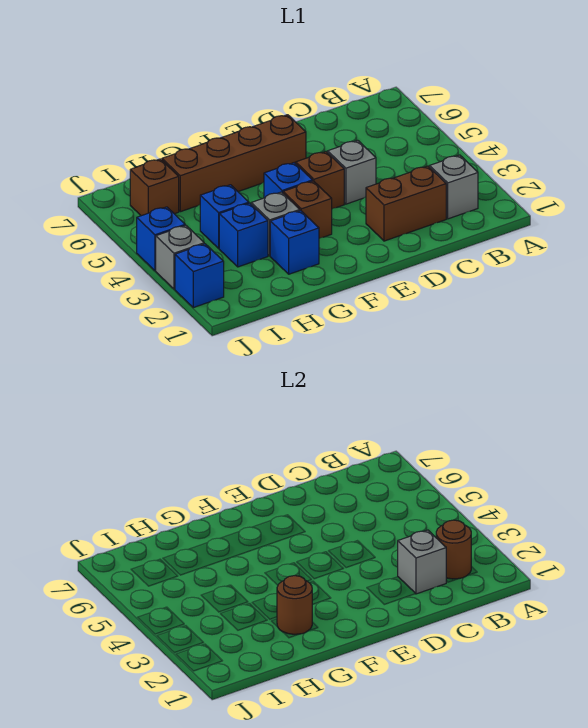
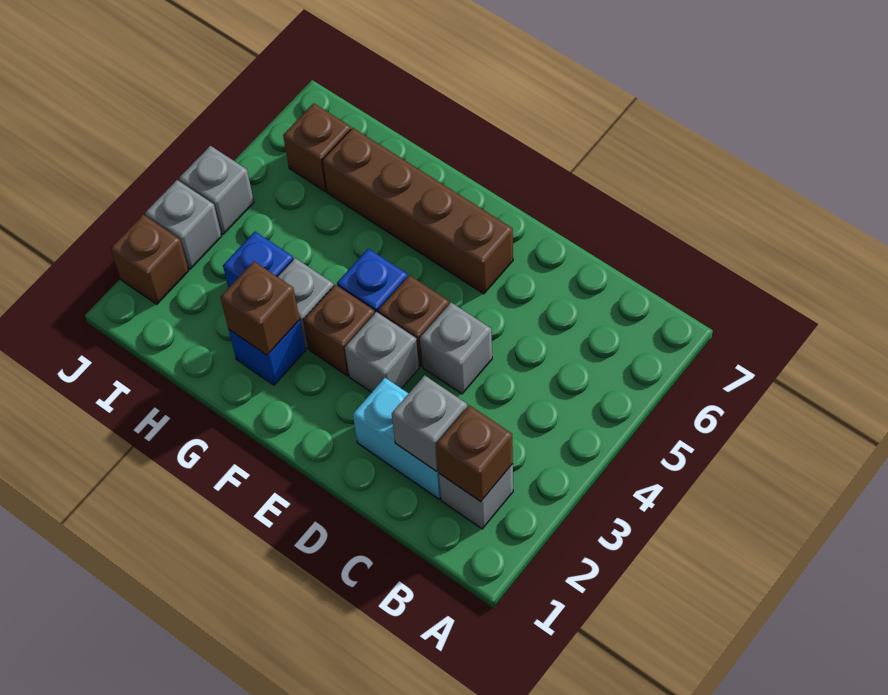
brown 1x1 round brick [436,520,471,579] -> brown 1x1 brick [436,405,513,502]
brown 1x2 brick [366,166,446,241] -> cyan 1x2 brick [353,378,441,499]
none -> grey 1x1 brick [345,312,419,392]
brown 1x1 round brick [277,576,313,634] -> brown 1x1 brick [220,261,300,355]
blue 1x1 brick [200,185,249,248] -> none
blue 1x1 brick [175,244,224,308] -> brown 1x1 brick [110,215,189,304]
blue 1x1 brick [137,207,185,271] -> grey 1x1 brick [179,146,254,234]

